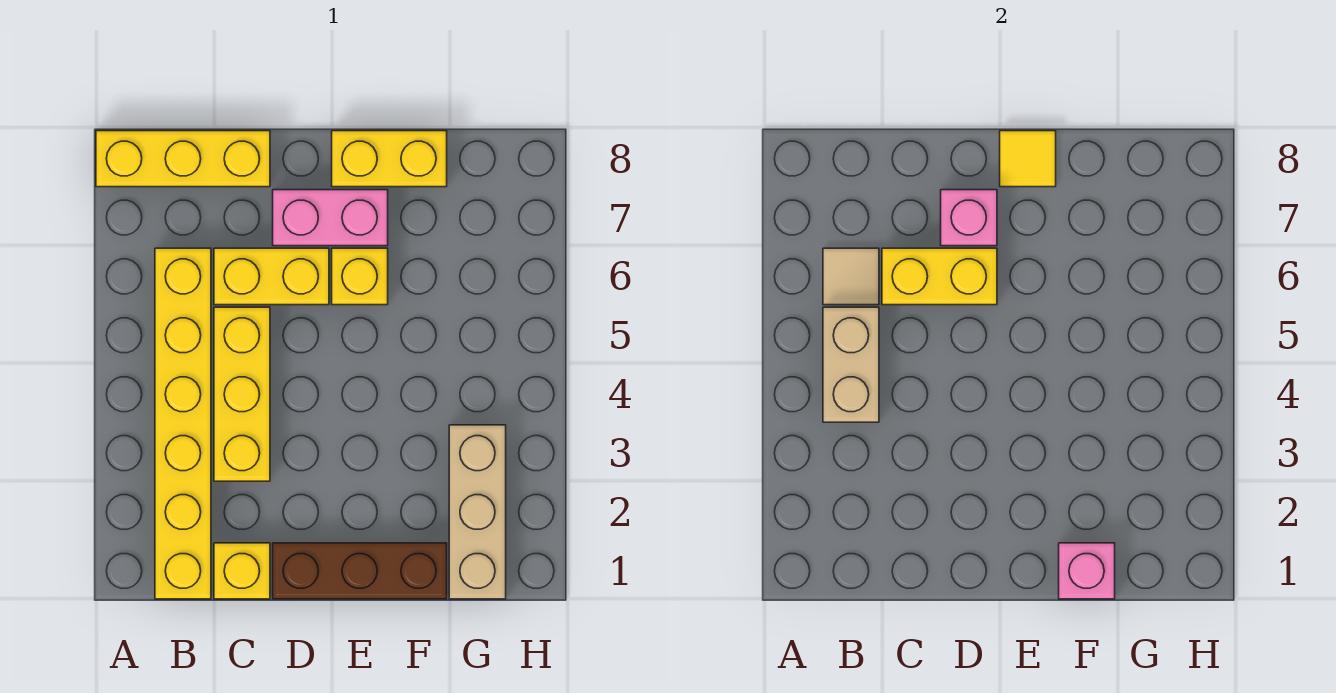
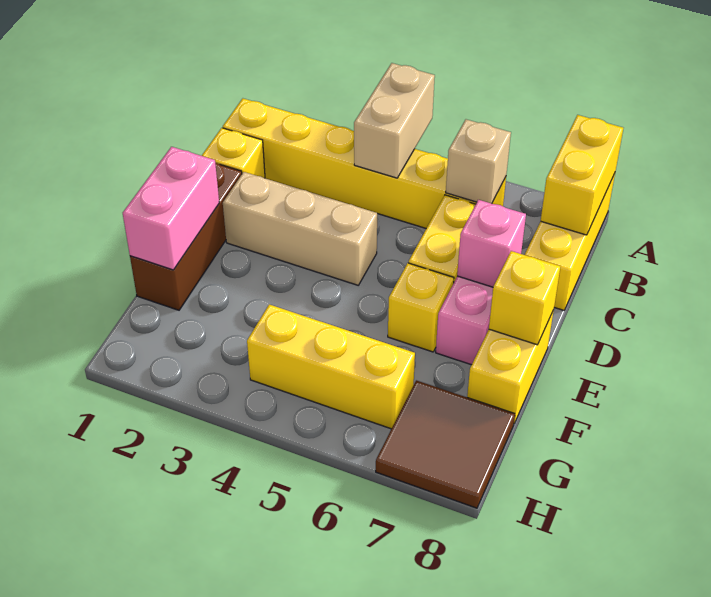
tan 1x2 brick [823,307,879,422] -> tan 1x2 brick turned to [354,63,435,178]
tan 1x1 tile [823,248,879,305] -> tan 1x1 brick [446,119,511,204]
yellow 1x3 brick [214,307,270,481] -> yellow 1x3 brick moved to [247,304,415,429]
yellow 1x2 brick [882,248,997,305] -> yellow 1x2 brick moved to [541,115,623,235]
yellow 1x1 tile [1000,131,1056,187] -> yellow 1x1 brick [489,251,560,345]
pink 1x1 brick [1059,543,1115,599] -> pink 1x2 brick [123,147,219,270]
tan 1x3 brick [449,425,506,599] -> tan 1x3 brick moved to [223,172,377,285]
none -> brown 2x2 tile [376,380,515,508]

